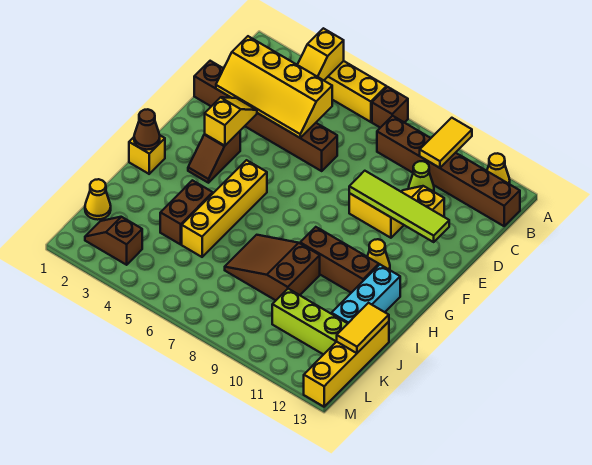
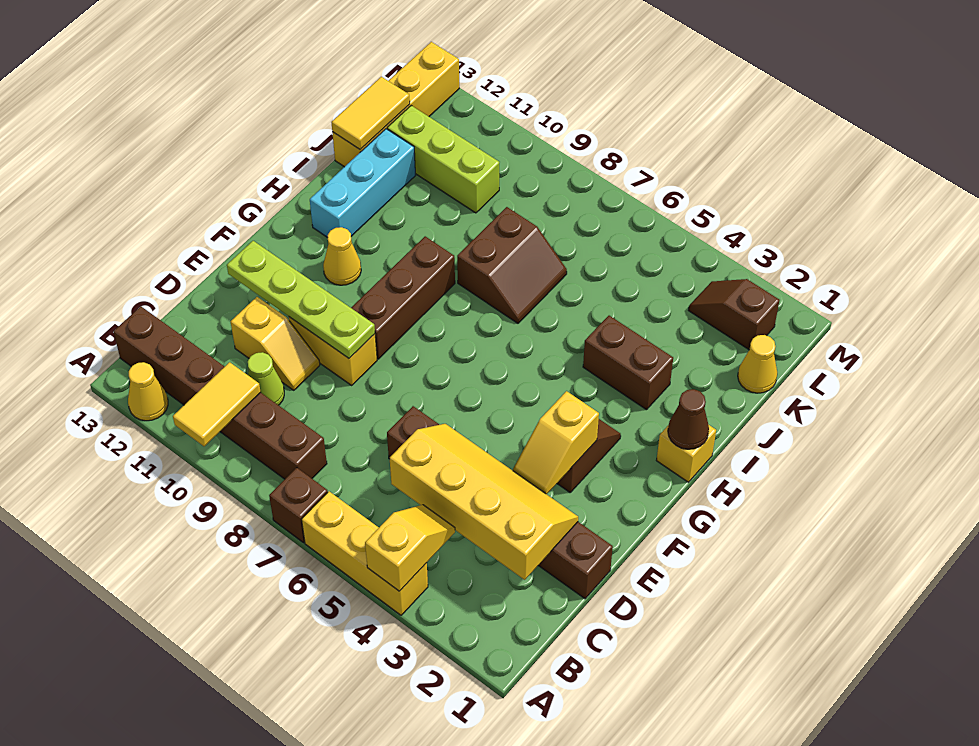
lime 1x4 tile [349,171,449,242] -> lime 1x4 plate [227,241,375,358]
yellow 1x4 brick [182,160,267,257] -> none
brown 1x3 brick [300,227,379,293] -> brown 1x3 brick turned to [351,236,455,359]
brown 1x2 brick [160,180,213,244] -> brown 1x2 brick turned to [583,316,673,410]
brown 2x3 slope [225,235,320,300] -> brown 2x2 slope [457,207,567,323]
brown 1x2 slope [85,217,142,265] -> brown 1x2 slope turned to [688,279,780,350]

